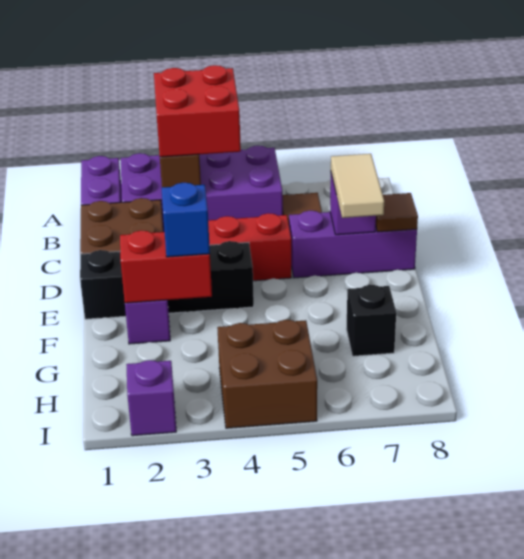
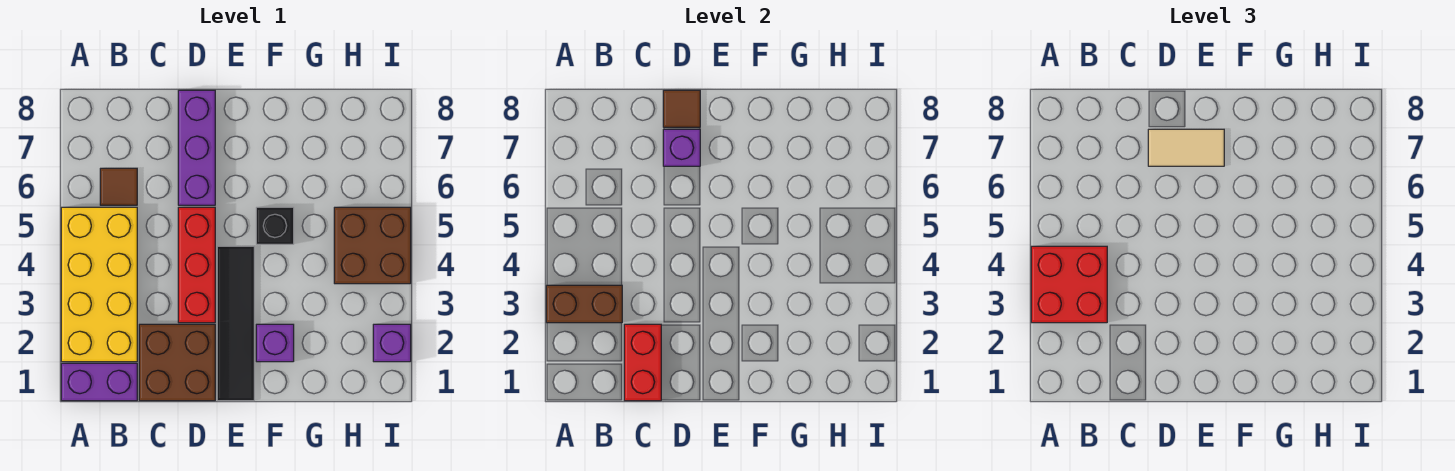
purple 2x4 brick [121,146,283,232] -> yellow 2x4 brick [61,207,137,362]
black 1x4 brick [80,241,254,319] -> black 1x4 tile [217,246,254,401]
red 1x2 brick [120,231,212,303] -> red 1x2 brick moved to [624,324,661,401]
blue 1x1 brick [161,183,210,257] -> none
black 1x1 brick [346,285,396,356] -> black 1x1 brick moved to [256,207,294,244]

